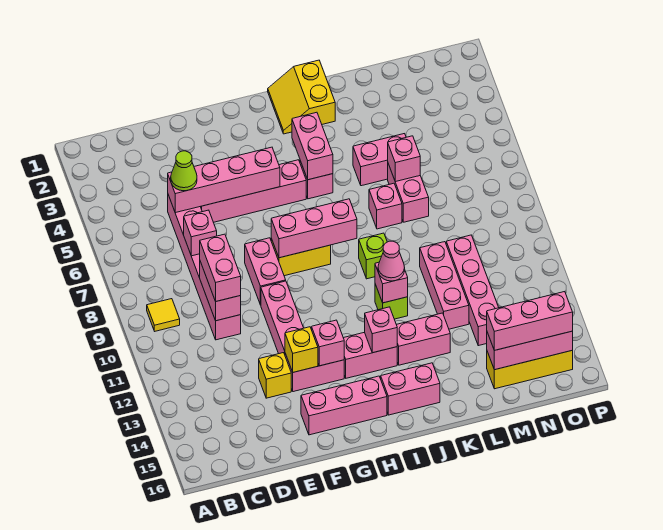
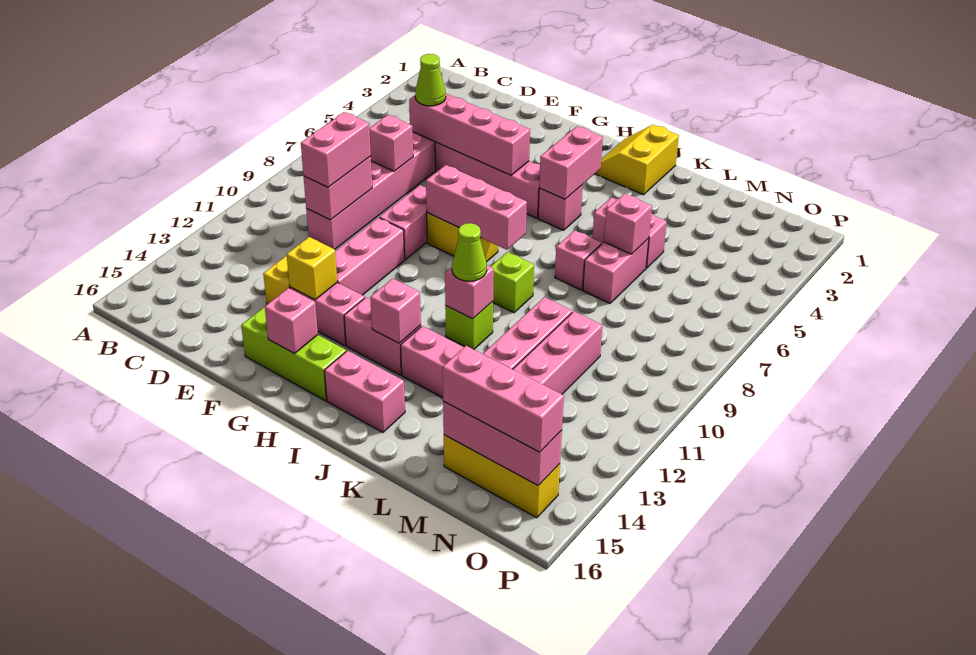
yellow 1x1 tile [147,299,180,331] -> none
pink 1x3 brick [301,376,387,435] -> lime 1x3 brick [241,307,346,401]
pink 1x1 brick [312,320,344,366] -> pink 1x1 brick moved to [265,288,318,354]
pink 1x1 cone [378,241,405,281] -> lime 1x1 cone [452,223,487,281]

